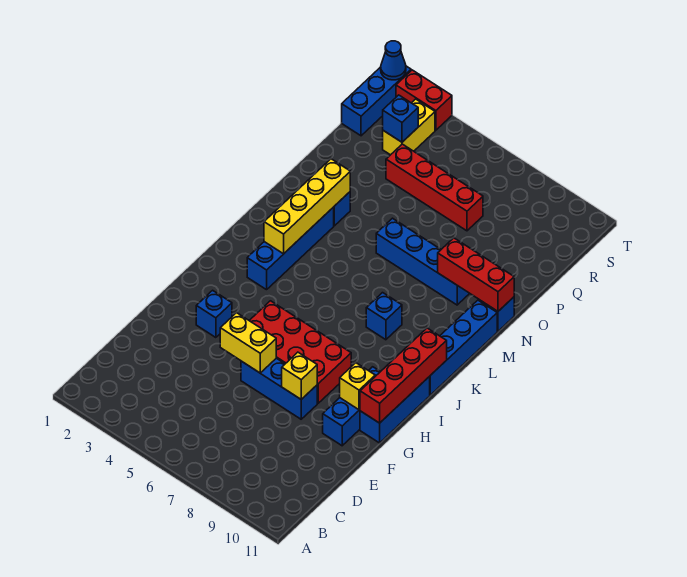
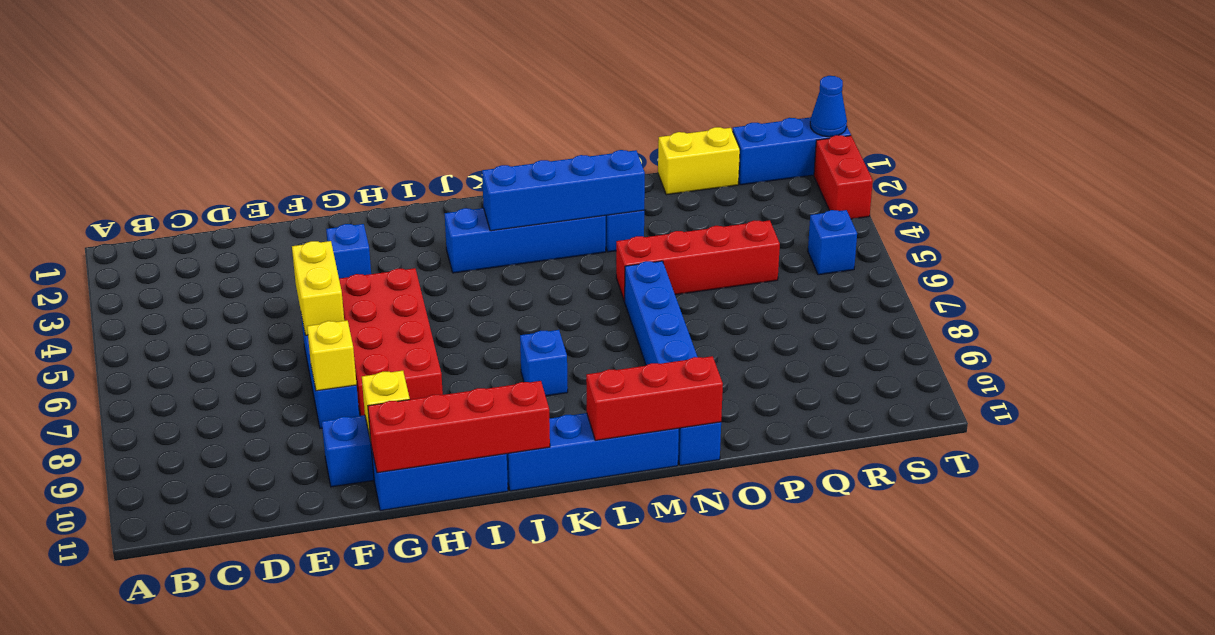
yellow 1x4 brick [264,159,350,254] -> blue 1x4 brick [482,150,645,231]
red 1x3 brick [438,238,514,311] -> red 1x3 brick turned to [586,356,723,440]
red 1x4 brick [386,144,483,231] -> red 1x4 brick turned to [616,220,780,301]
yellow 1x2 brick [383,99,435,155] -> yellow 1x2 brick moved to [658,127,740,195]
blue 1x1 brick [383,95,418,142] -> blue 1x1 brick moved to [808,210,857,275]

